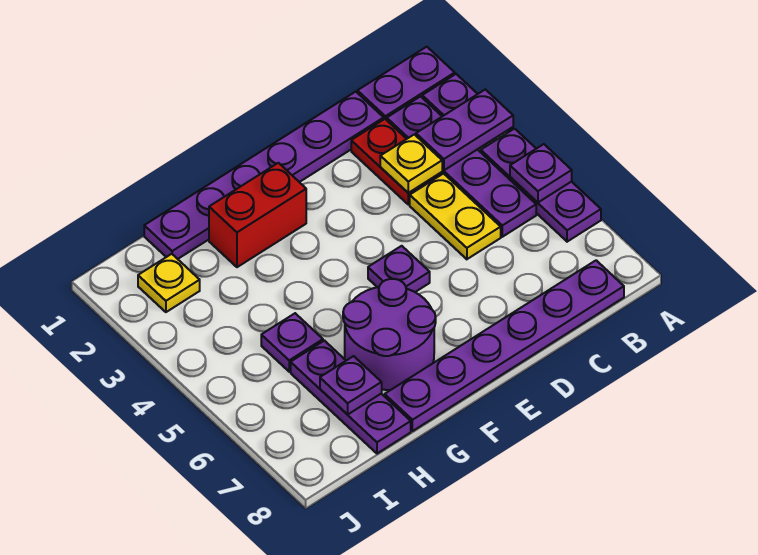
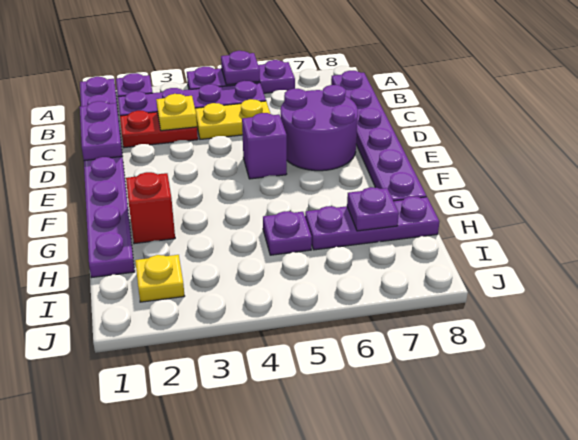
purple 1x2 plate [416,89,513,170] -> purple 1x2 plate moved to [80,101,122,161]
purple 1x1 plate [368,246,430,292] -> purple 1x1 brick [242,113,287,179]
red 1x2 brick [209,163,306,267] -> red 1x1 brick [126,172,175,244]
purple 2x2 round brick [343,279,436,390] -> purple 2x2 round brick moved to [281,85,358,171]

